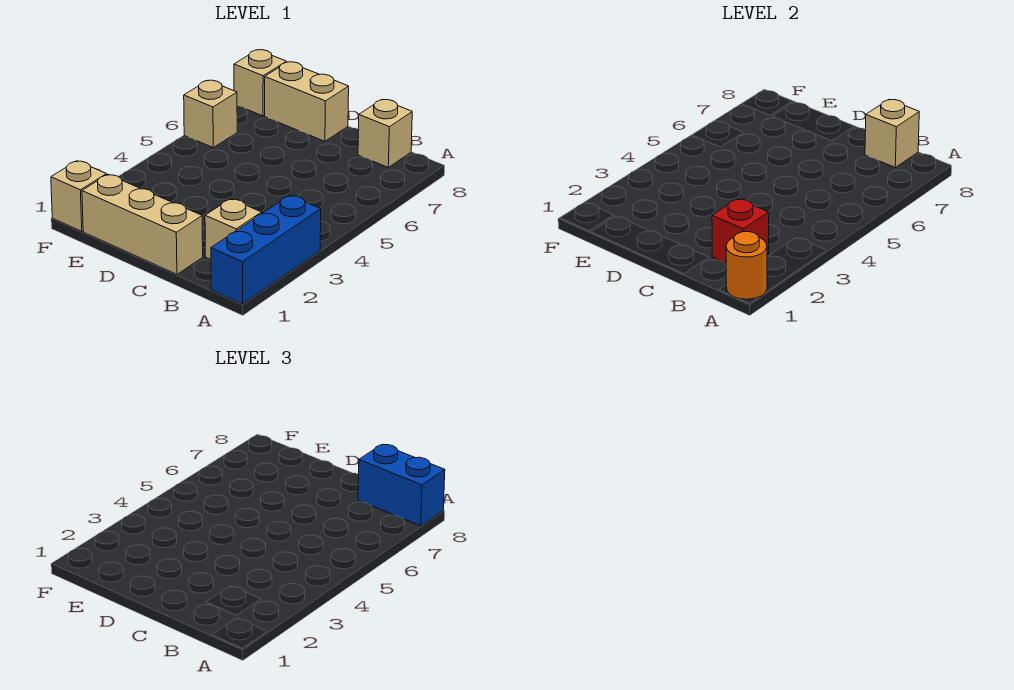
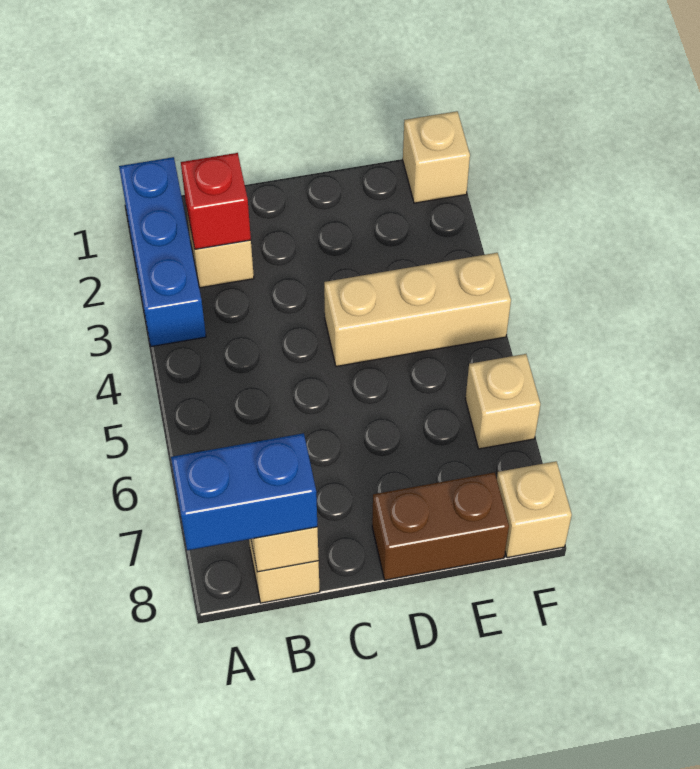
orange 1x1 round brick [726,232,767,299] -> none
tan 1x3 brick [82,174,203,274] -> tan 1x3 brick moved to [324,253,511,366]
tan 1x2 brick [265,62,349,141] -> brown 1x2 brick [372,472,509,580]

